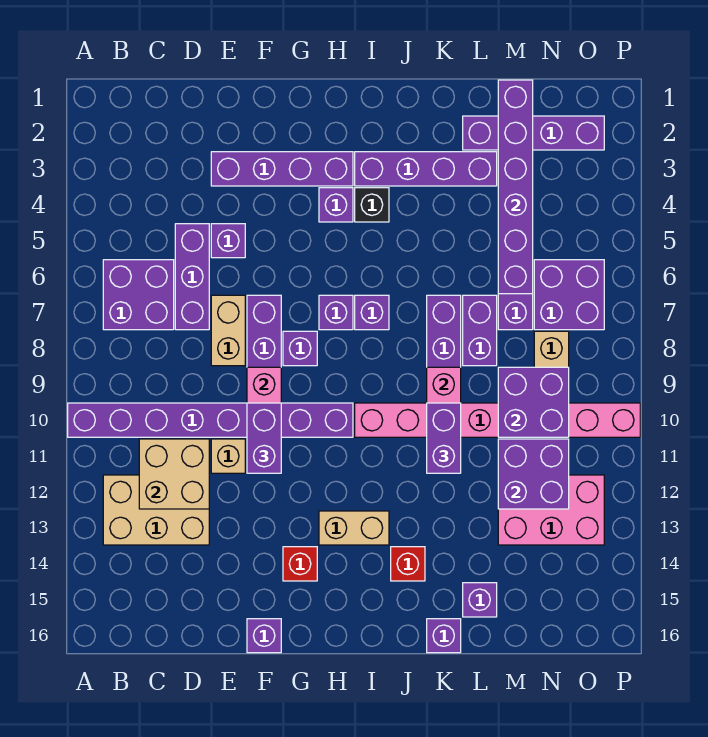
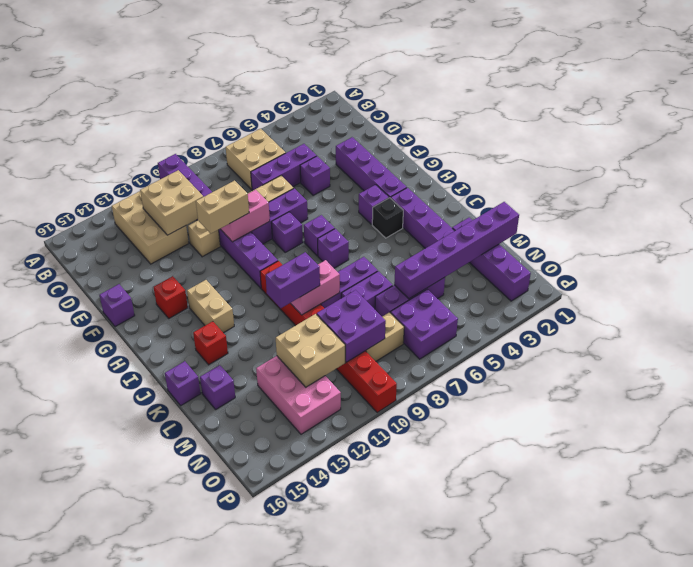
purple 2x2 brick [103,260,174,330] -> tan 2x2 brick [226,129,285,189]
purple 1x2 brick [247,403,281,473] -> tan 1x2 brick [196,181,249,233]
pink 1x8 brick [355,403,640,437] -> red 1x8 brick [260,261,397,413]
purple 2x2 brick [498,439,569,509] -> tan 2x2 brick [276,314,345,387]

